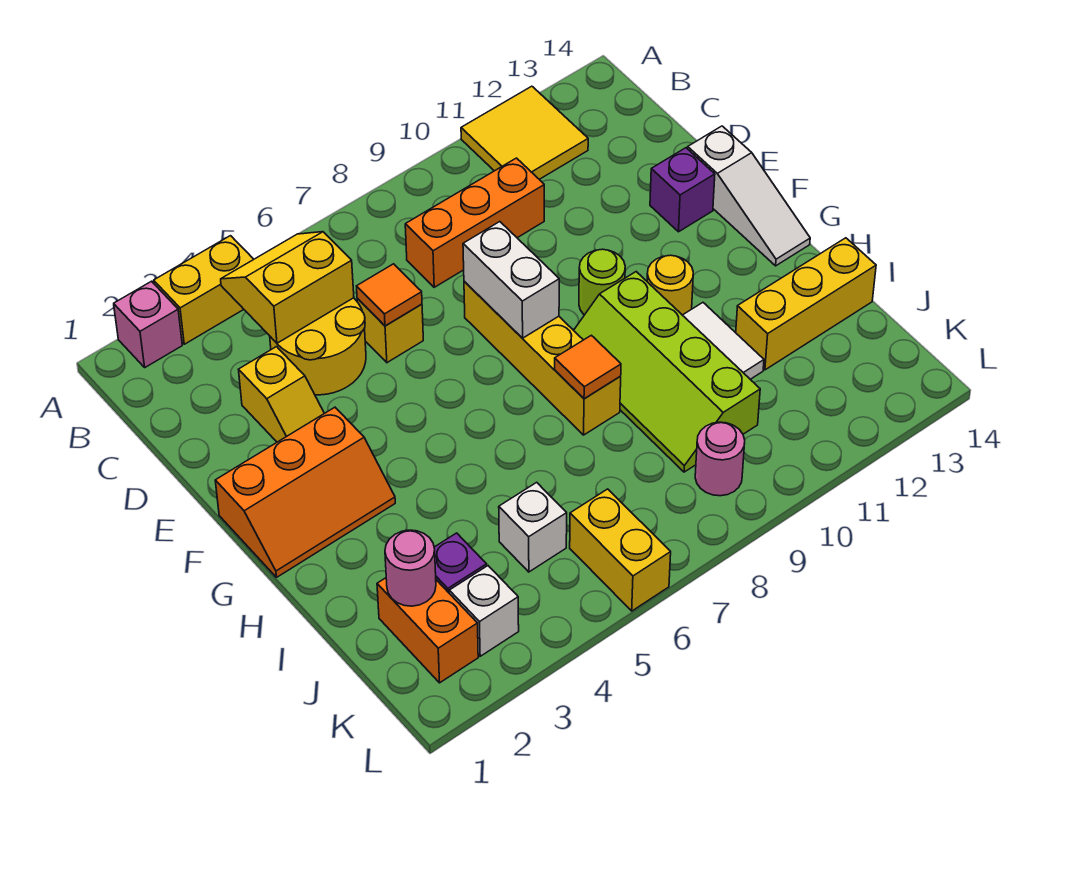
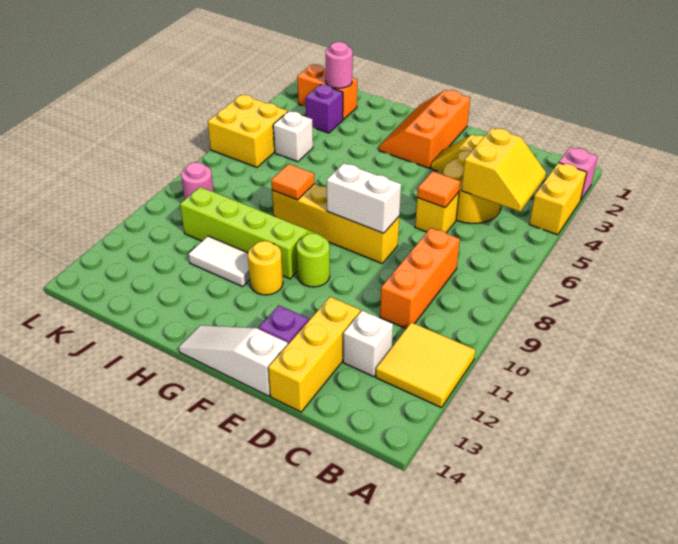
yellow 1x3 brick [736,238,876,370] -> yellow 1x3 brick moved to [268,297,360,412]
white 1x1 brick [449,566,519,656] -> white 1x1 brick moved to [343,311,393,377]
yellow 1x2 brick [570,489,671,611] -> yellow 2x2 brick [208,95,288,167]

